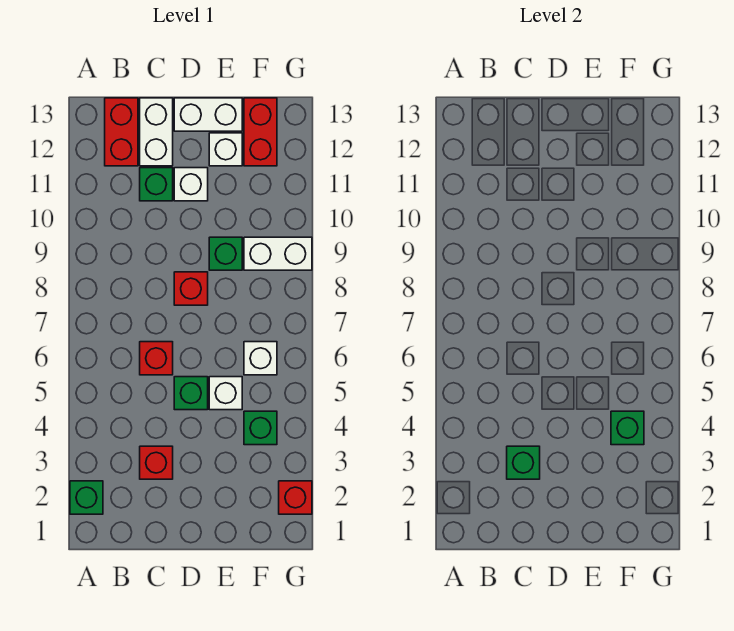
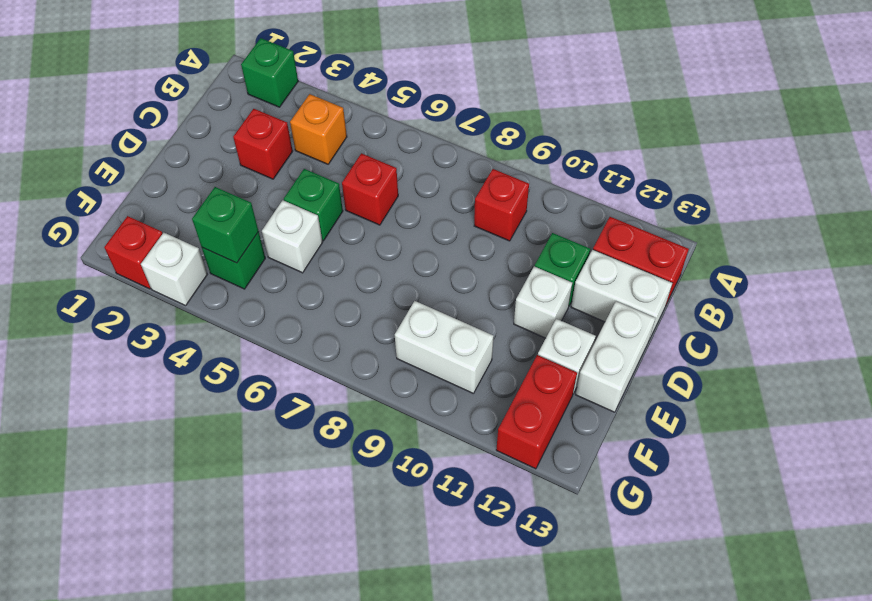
none -> orange 1x1 brick [290,94,347,164]
green 1x1 brick [507,446,540,479] -> none
red 1x1 brick [174,272,208,305] -> red 1x1 brick moved to [474,169,529,241]
green 1x1 brick [209,237,242,270] -> none
white 1x1 brick [244,342,277,375] -> white 1x1 brick moved to [141,233,207,306]
white 1x2 brick [244,237,312,270] -> white 1x2 brick turned to [395,301,494,394]
red 1x2 brick [244,98,277,166] -> red 1x2 brick turned to [496,355,577,469]

